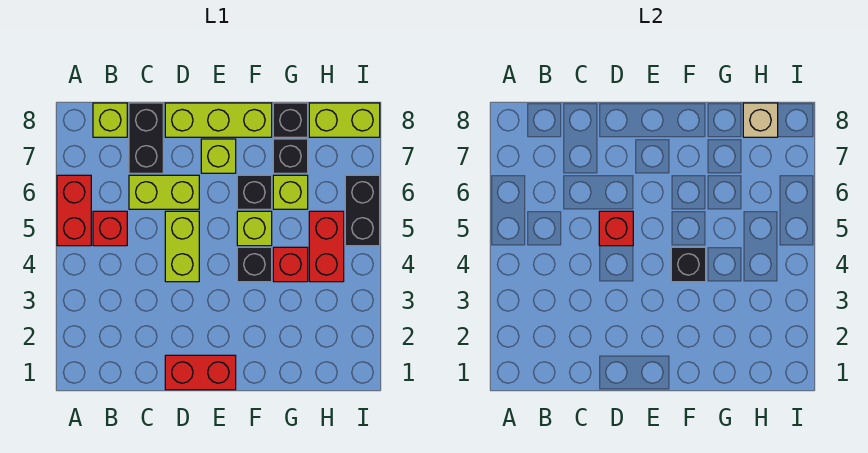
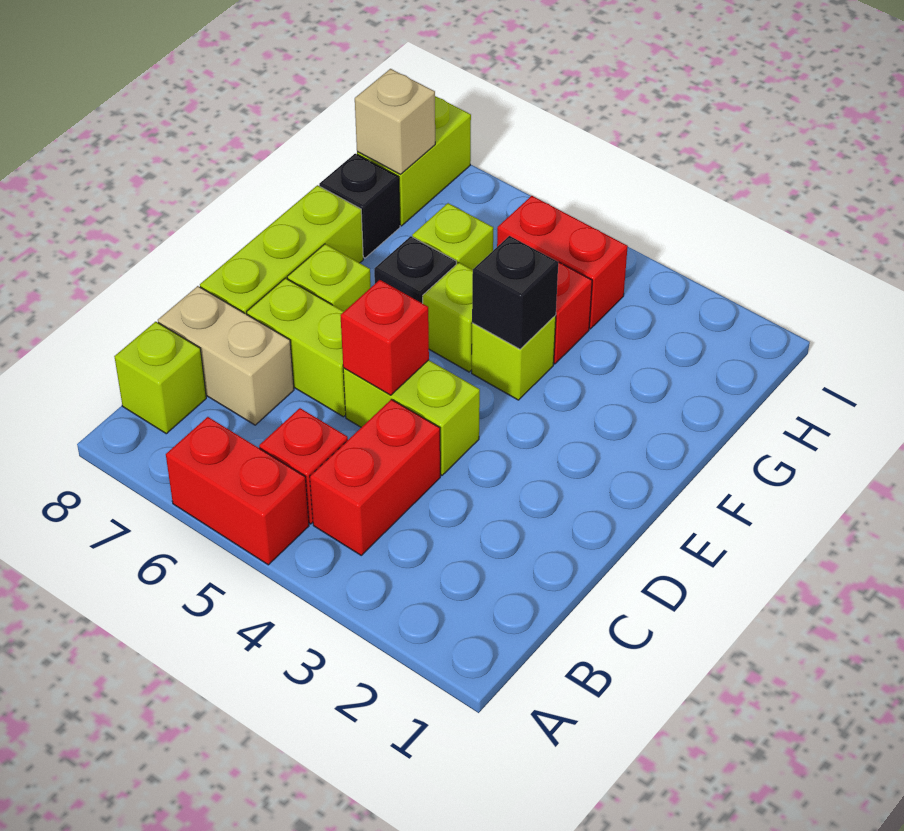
lime 1x2 brick [129,175,199,209] -> lime 1x2 brick turned to [247,278,346,417]
black 1x2 brick [129,103,163,173] -> tan 1x2 brick [158,286,294,425]
red 1x2 brick [165,355,236,390] -> red 1x2 brick moved to [310,399,440,555]
black 1x1 brick [237,247,272,282] -> lime 1x1 brick [472,316,556,400]
black 1x1 brick [273,139,308,173] -> none
black 1x2 brick [345,175,380,246] -> none

